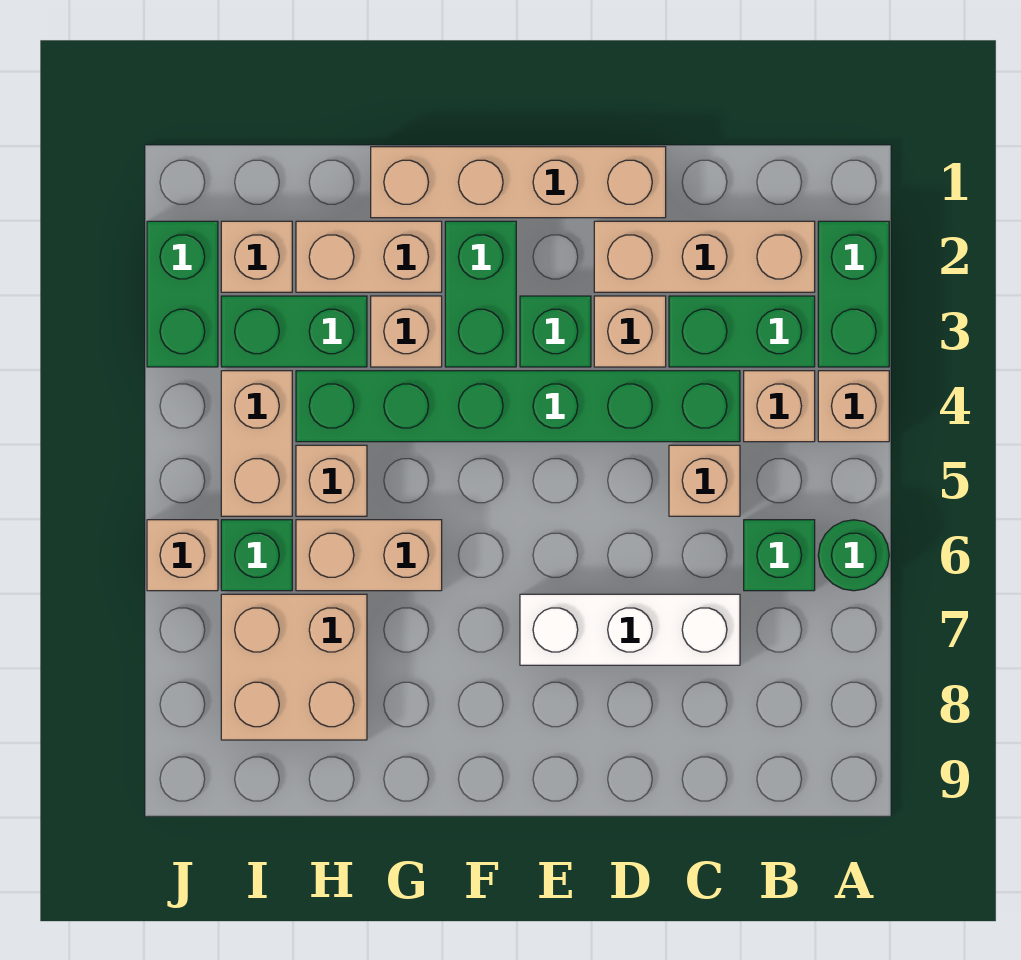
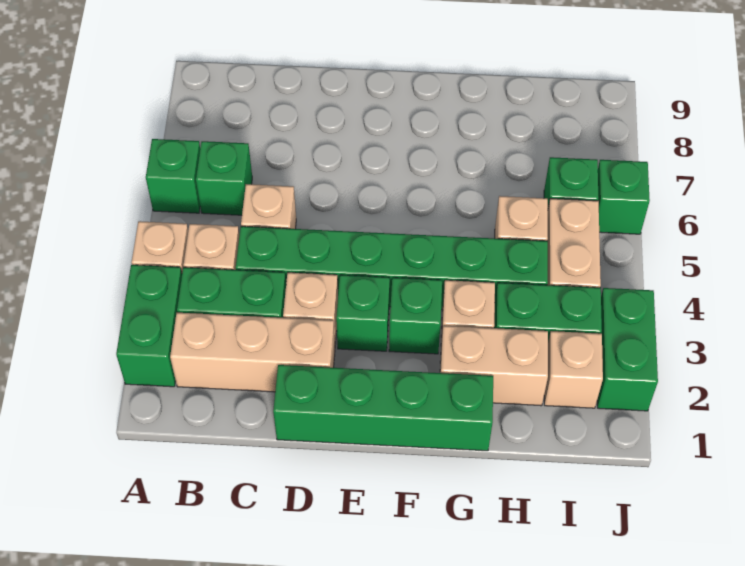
green 1x1 round brick [818,520,889,591] -> green 1x1 brick [146,139,200,213]
white 1x3 brick [520,594,740,665] -> none
tan 1x4 brick [371,147,666,218] -> green 1x4 brick [273,365,493,451]
green 1x2 brick [445,221,516,367] -> green 1x1 brick [389,278,442,354]
tan 1x2 brick [296,520,442,591] -> none
tan 2x2 brick [221,594,367,740] -> none
tan 1x1 brick [147,520,218,591] -> green 1x1 brick [598,160,650,234]

